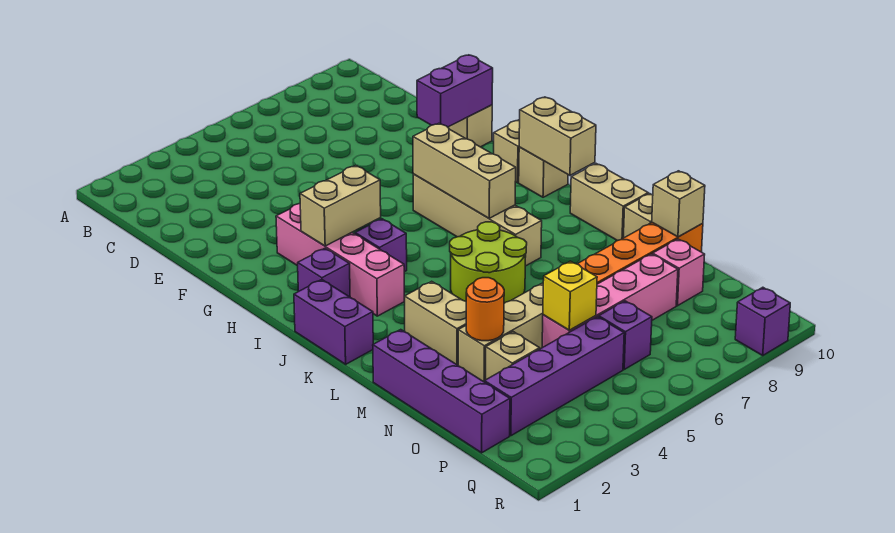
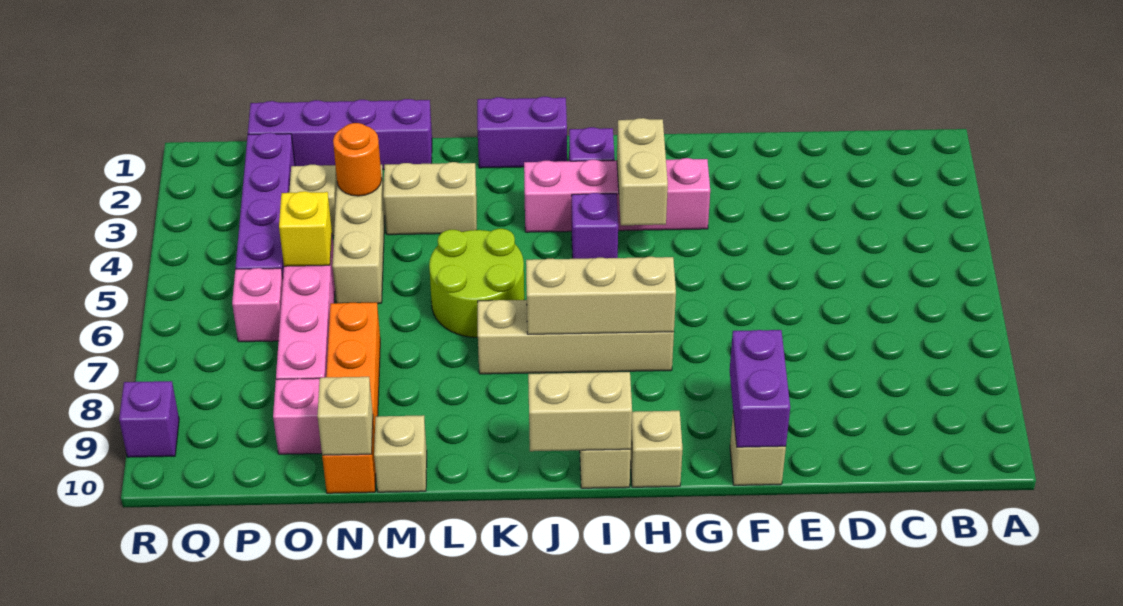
tan 1x2 brick [570,164,648,241] -> none
purple 1x1 brick [599,301,652,369] -> pink 1x1 brick [232,268,283,342]

